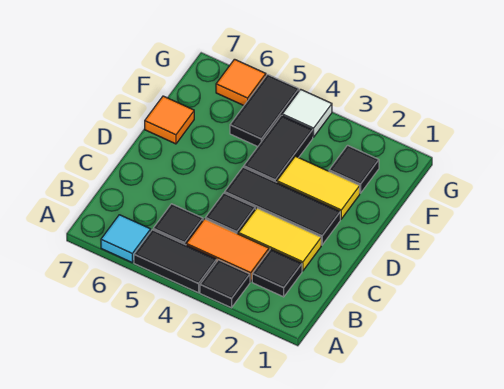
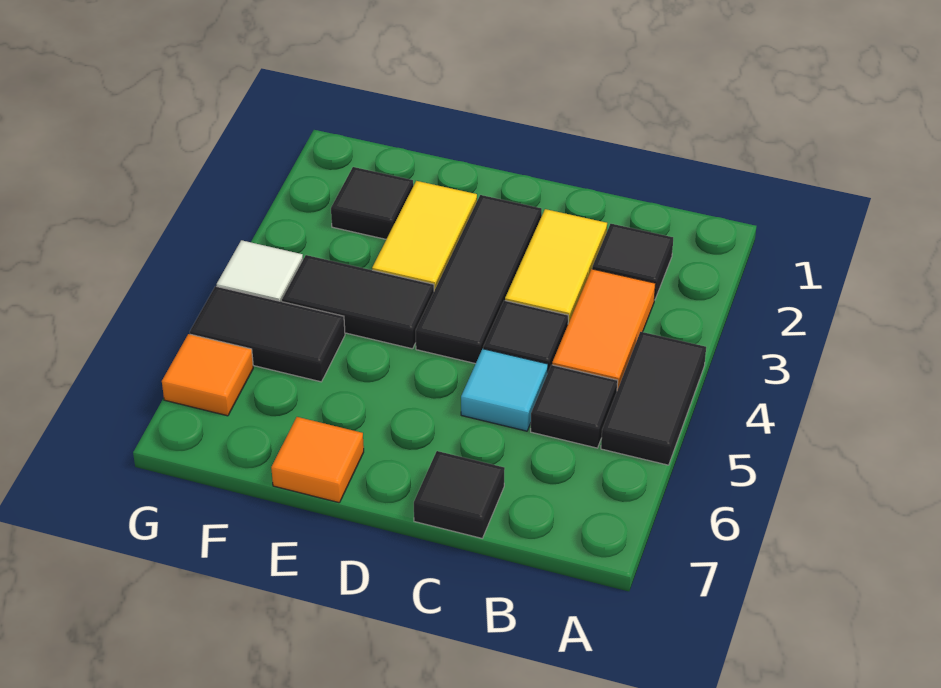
black 1x1 tile [200,260,250,308] -> black 1x1 tile moved to [414,451,505,538]
cyan 1x1 tile [101,215,151,262] -> cyan 1x1 tile moved to [461,349,548,431]

